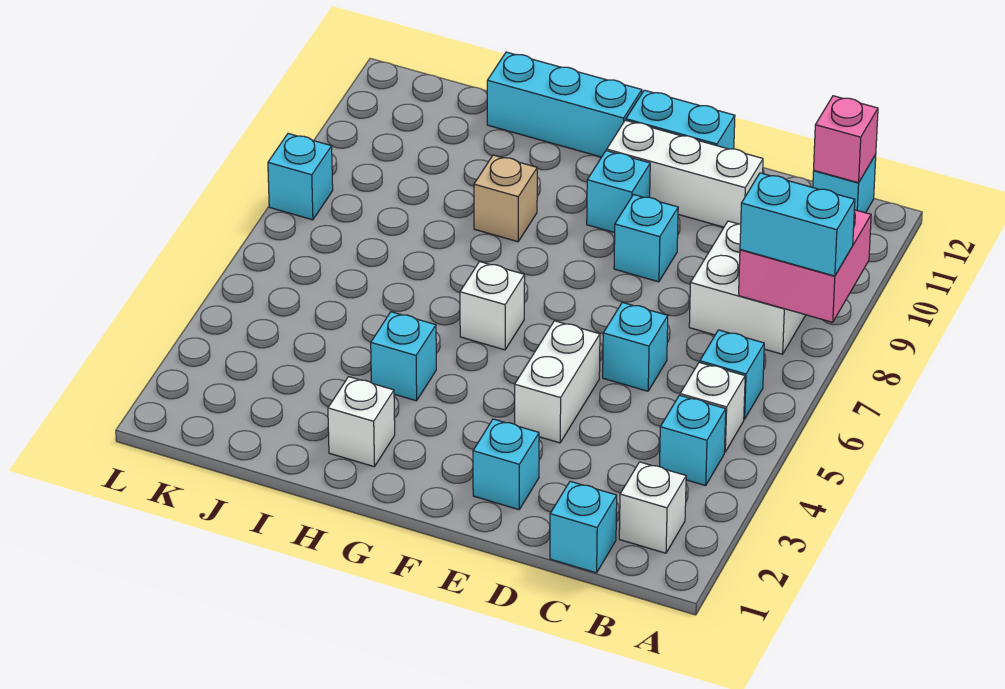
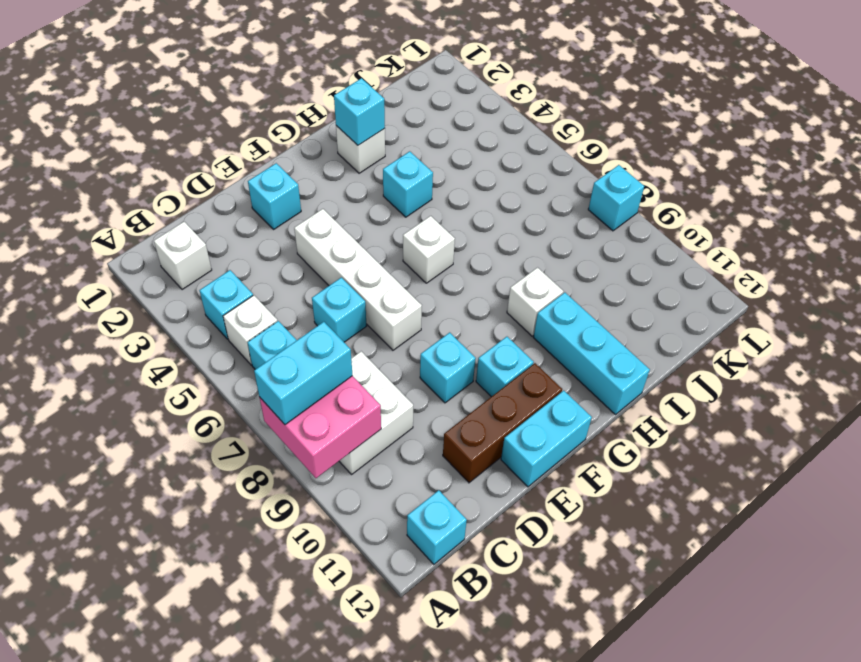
pink 1x1 brick [814,96,878,183] -> none
cyan 1x1 brick [550,481,617,573] -> cyan 1x1 brick moved to [334,78,385,145]
white 1x3 brick [607,120,763,227] -> brown 1x3 brick [443,363,562,483]
white 1x2 brick [515,321,600,443] -> white 1x4 brick [294,209,422,350]
cyan 1x3 brick [487,52,642,157] -> cyan 1x3 brick turned to [533,293,650,415]
tan 1x1 brick [474,155,537,242] -> white 1x1 brick [507,268,564,336]

